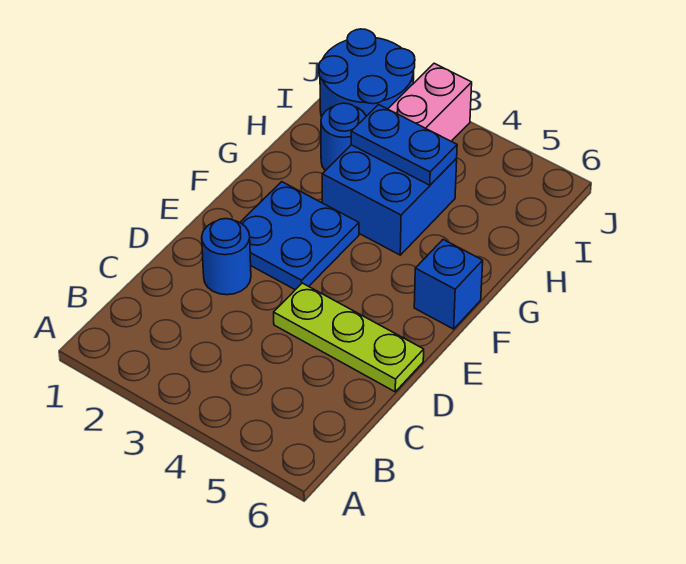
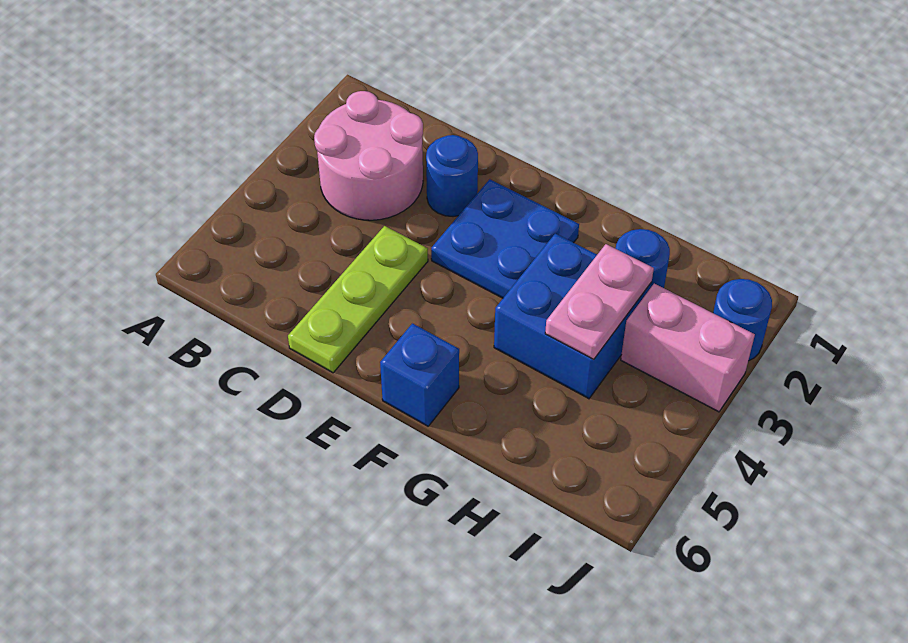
none -> pink 2x2 round brick [314,91,423,220]
blue 1x2 plate [351,105,457,185] -> pink 1x2 plate [545,244,654,359]
blue 2x2 round brick [319,29,415,117] -> blue 1x1 round brick [713,279,772,361]

